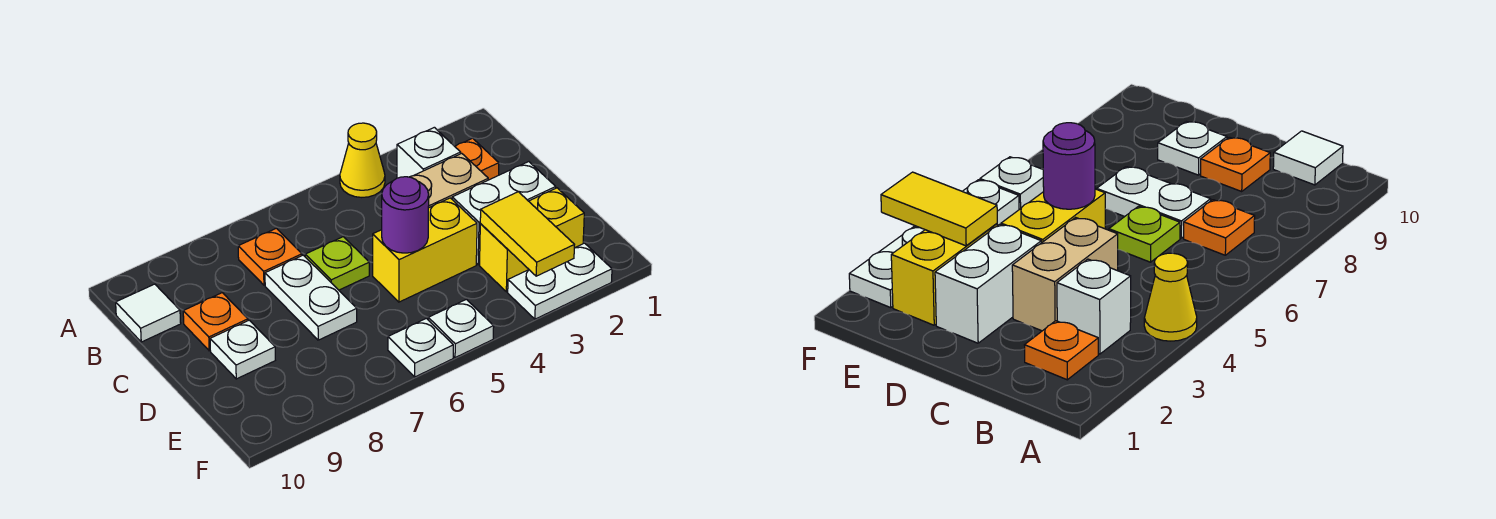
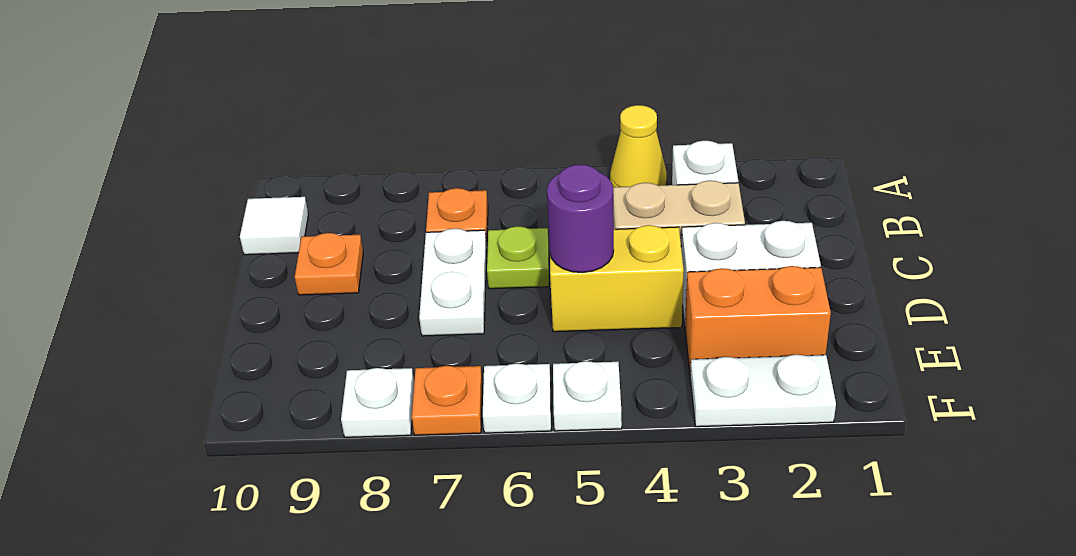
orange 1x1 plate [455,138,499,180] -> orange 1x1 plate moved to [412,366,483,435]
white 1x1 plate [210,320,275,379] -> white 1x1 plate moved to [341,368,414,437]
yellow 1x2 brick [480,188,584,292] -> orange 1x2 brick [685,266,831,371]
yellow 1x2 tile [480,192,574,276] -> none

